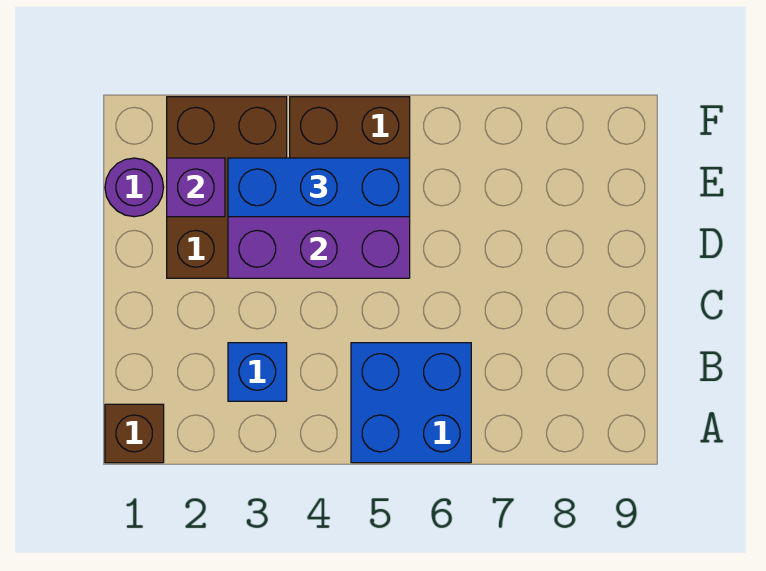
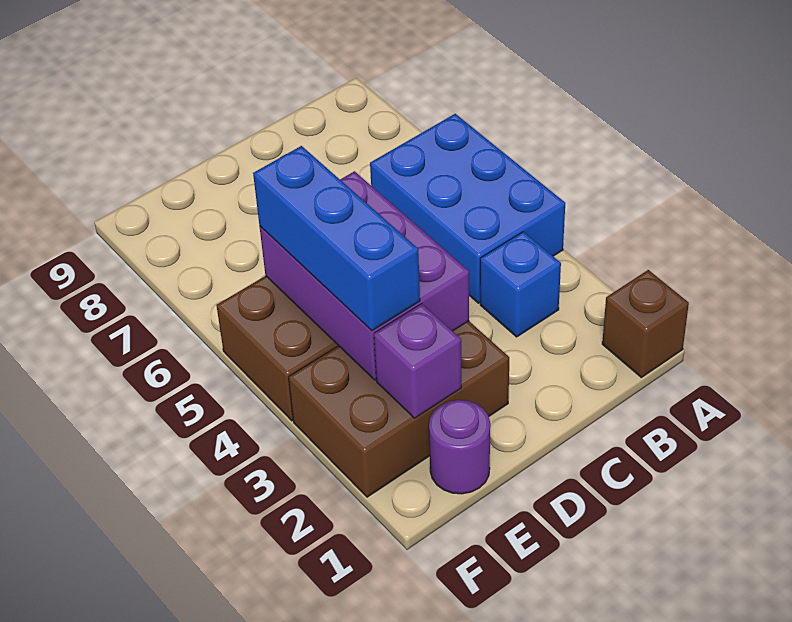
blue 2x2 brick [351,343,471,463] -> blue 2x3 brick [370,114,565,303]

